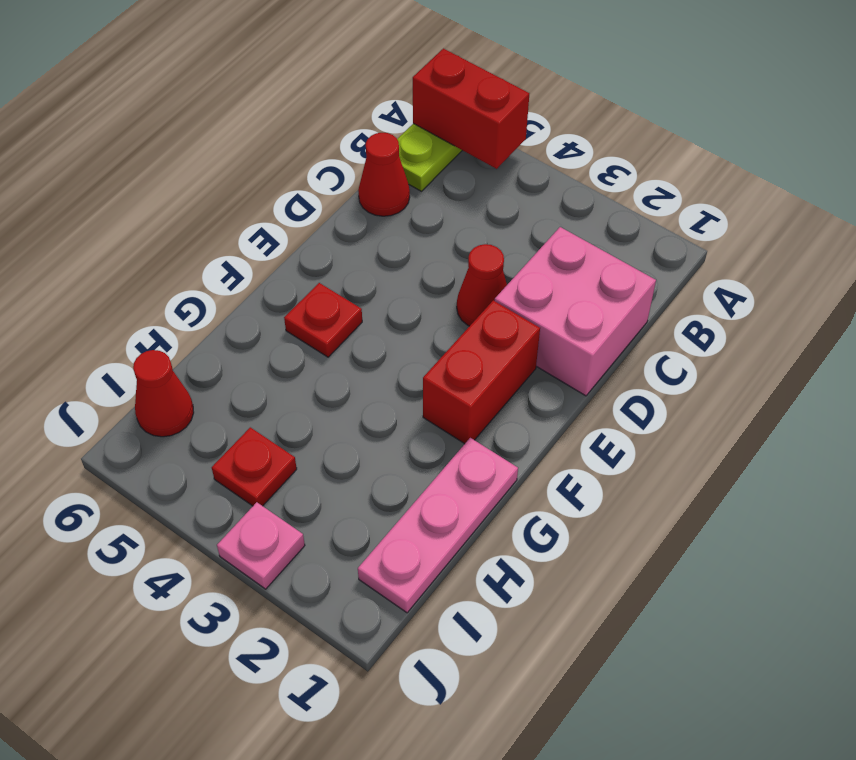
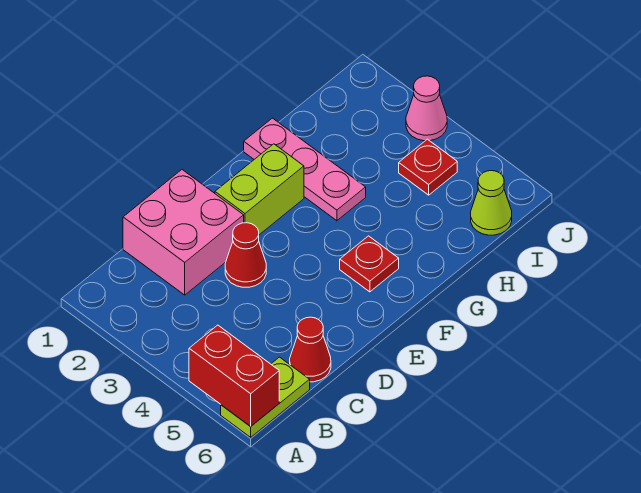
red 1x2 brick [423,300,540,444] -> lime 1x2 brick [215,144,304,235]
pink 1x3 plate [358,438,518,613] -> pink 1x3 plate turned to [244,118,366,221]
red 1x1 cone [133,350,194,437] -> lime 1x1 cone [471,171,512,235]
pink 1x1 plate [217,502,305,589] -> pink 1x1 cone [406,76,447,141]

